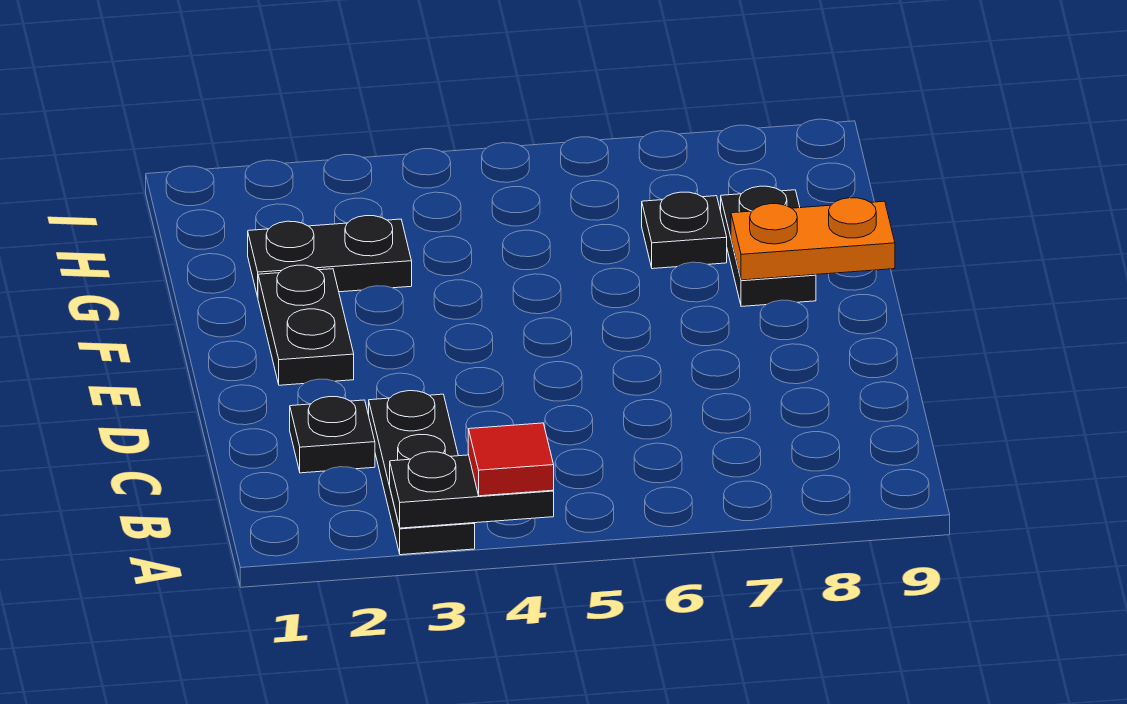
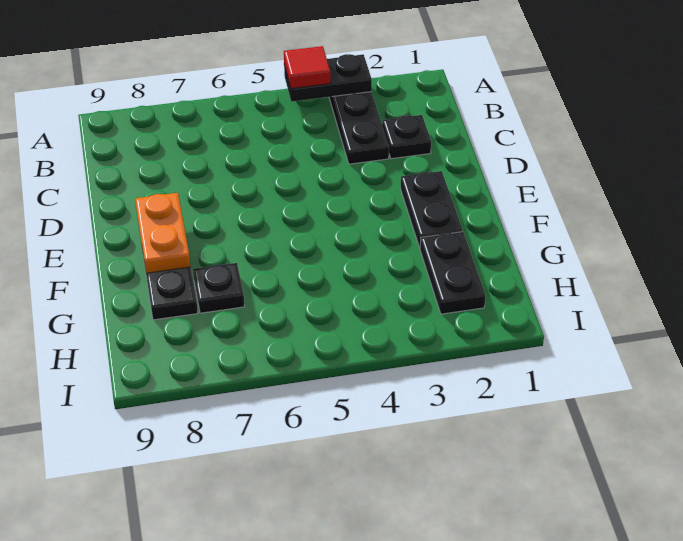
orange 1x2 plate [731,198,895,280] -> orange 1x2 plate turned to [135,193,190,273]
black 1x2 plate [248,216,412,297] -> black 1x2 plate turned to [420,232,485,314]

